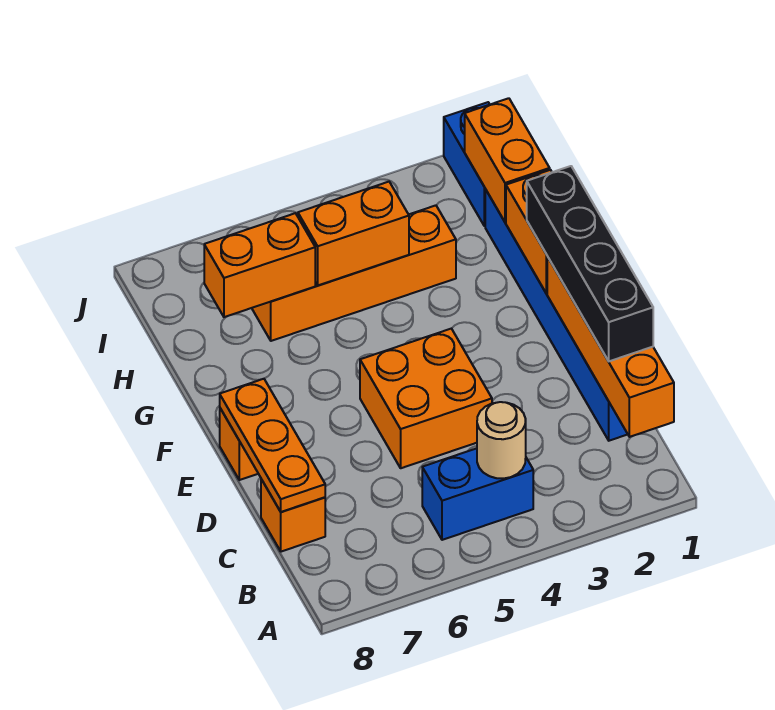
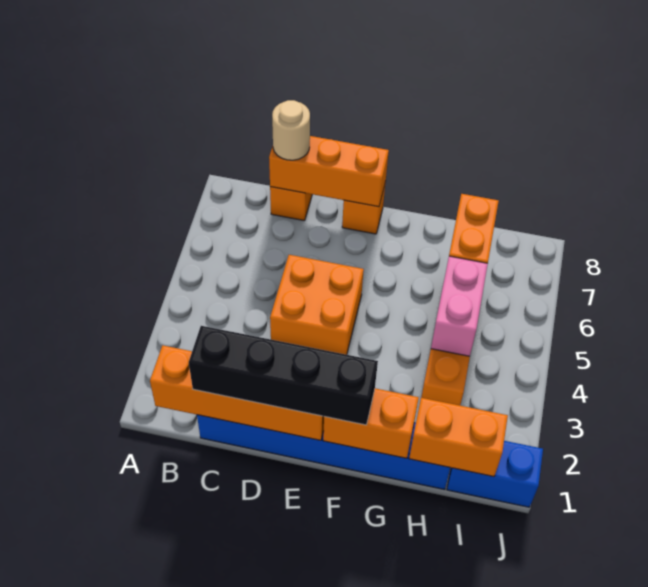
blue 1x2 brick [422,448,533,540] -> none
tan 1x1 round brick [477,402,526,479] -> tan 1x1 round brick moved to [272,100,310,160]
orange 1x3 plate [220,379,325,512] -> orange 1x3 brick [269,136,389,207]
orange 1x2 brick [298,182,409,285] -> pink 1x2 brick [431,256,488,356]

